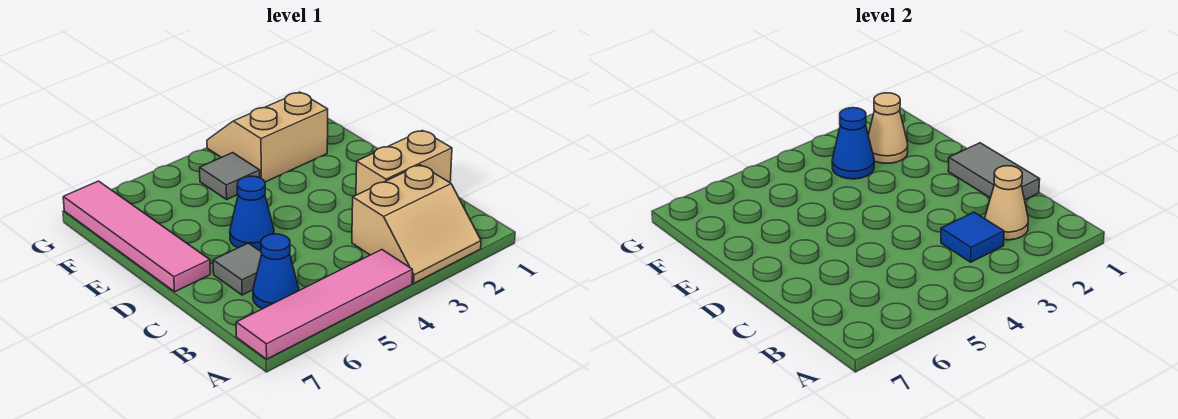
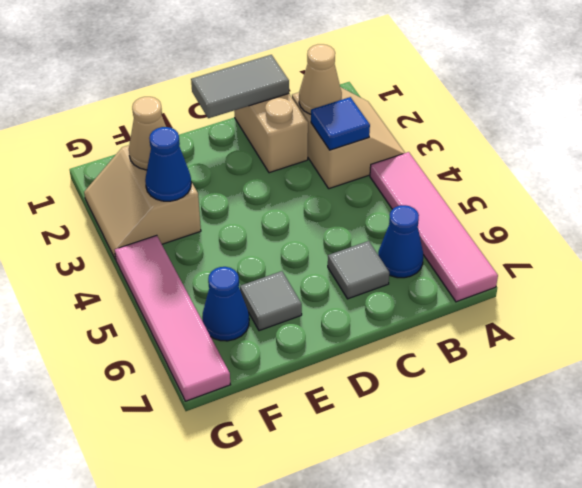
blue 1x1 cone [230,176,274,250] -> blue 1x1 cone moved to [202,267,249,341]
pink 1x4 tile [63,181,210,292] -> pink 1x4 tile turned to [115,235,230,401]
grey 1x1 tile [200,153,260,199] -> grey 1x1 tile moved to [240,271,302,331]

